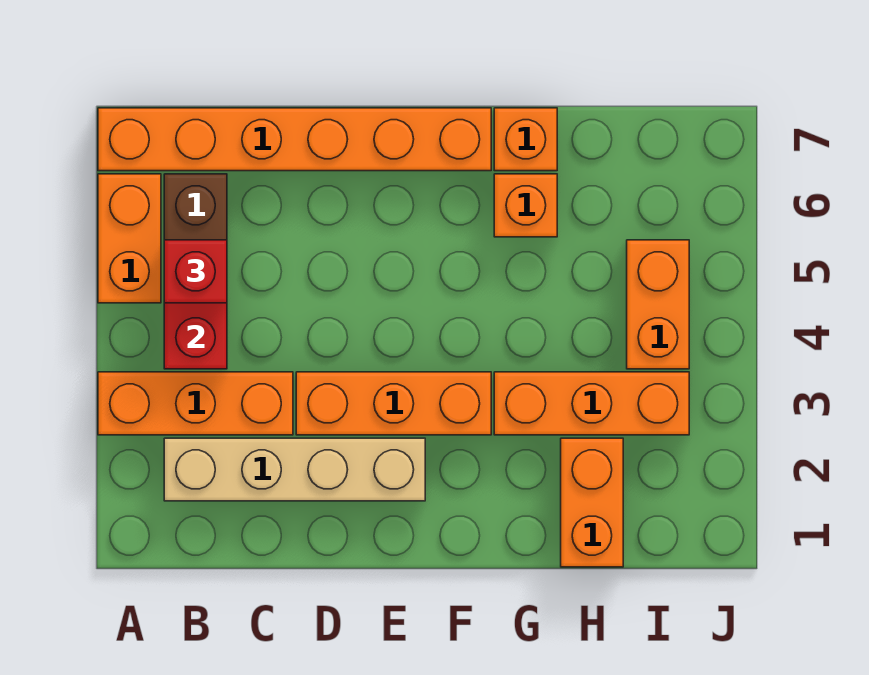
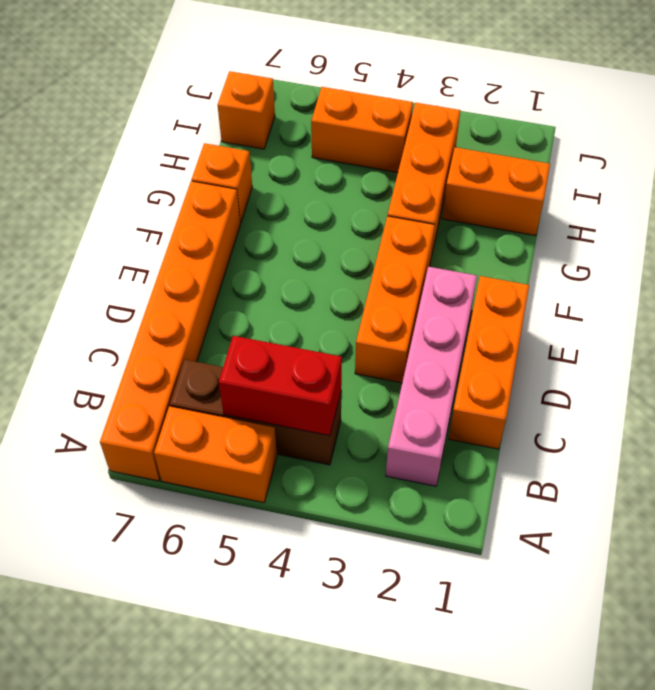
orange 1x3 brick [98,372,293,435] -> orange 1x3 brick moved to [449,276,529,449]
tan 1x4 brick [164,438,425,501] -> pink 1x4 brick [386,267,477,486]
red 1x1 brick [164,240,227,303] -> none
orange 1x1 brick [494,174,557,237] -> orange 1x1 brick moved to [218,71,275,149]

